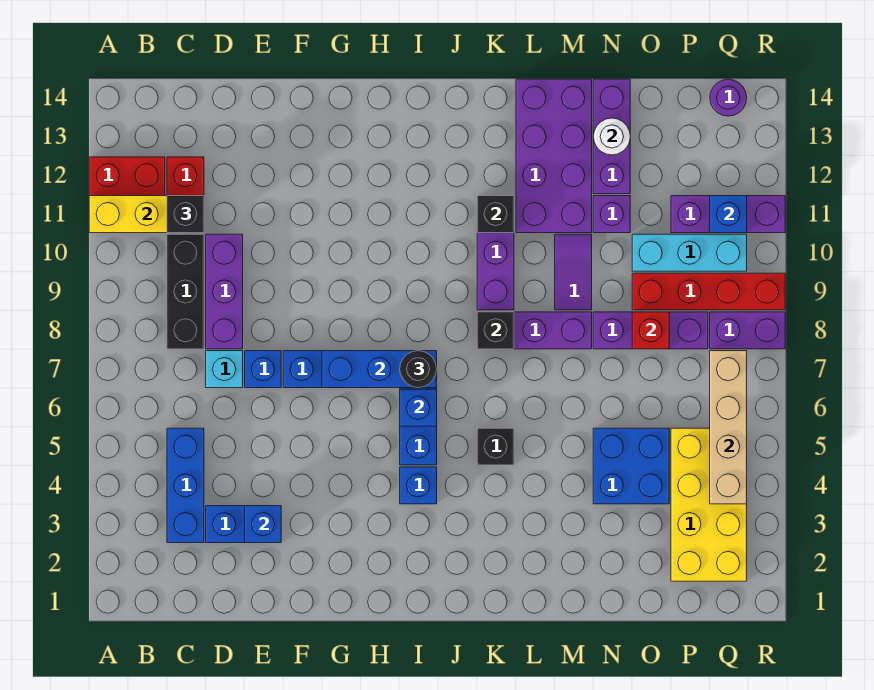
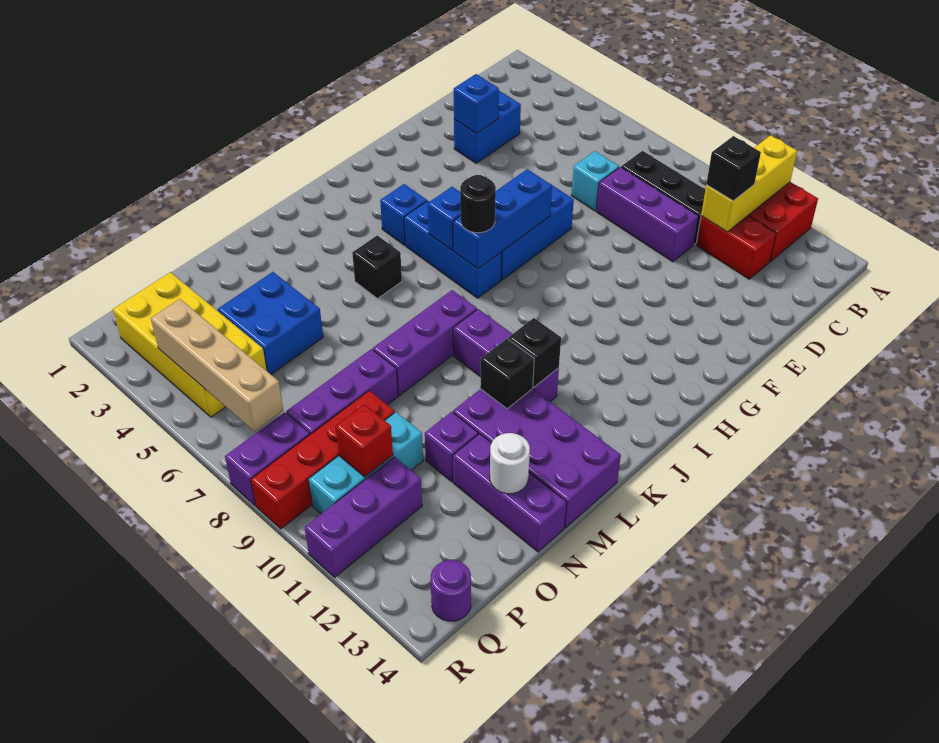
blue 1x3 brick [167,428,204,543] -> none
blue 1x1 brick [245,351,281,388] -> none
black 1x1 brick [477,312,514,349] -> black 1x1 brick moved to [480,339,534,409]
purple 1x2 tile [555,234,592,310] -> none
red 1x1 brick [632,312,669,349] -> red 1x1 brick moved to [335,404,393,477]
blue 1x1 brick [710,196,747,233] -> none

